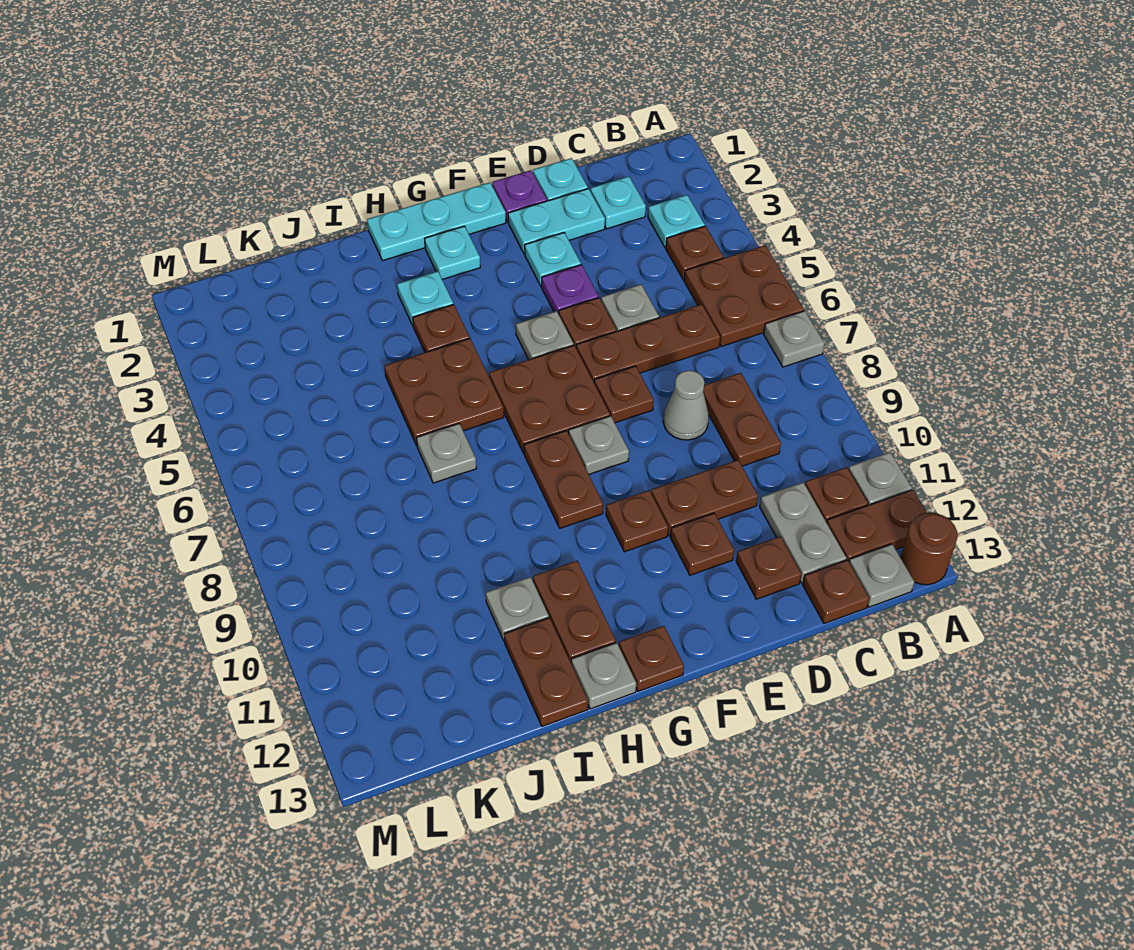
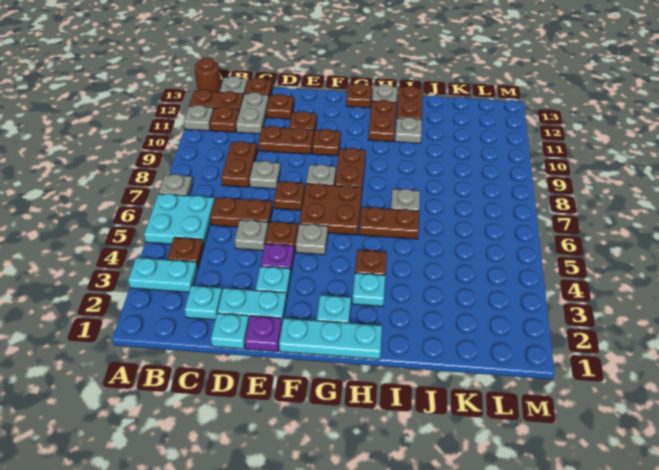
brown 2x2 plate [684,245,804,347] -> cyan 2x2 plate [144,194,215,246]
cyan 1x1 plate [648,195,705,248] -> cyan 1x2 plate [128,258,197,292]
brown 1x3 plate [576,304,720,382] -> brown 1x2 plate [210,197,273,227]
grey 1x1 cone [663,371,709,440] -> grey 1x1 plate [249,161,280,189]
brown 2x2 plate [384,339,504,446] -> brown 1x2 plate [359,207,419,239]

